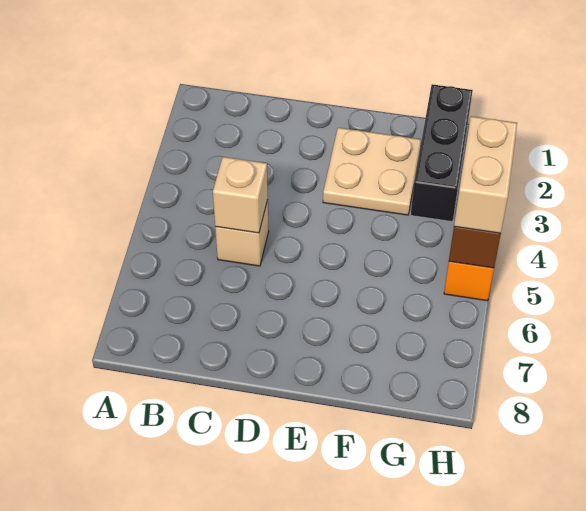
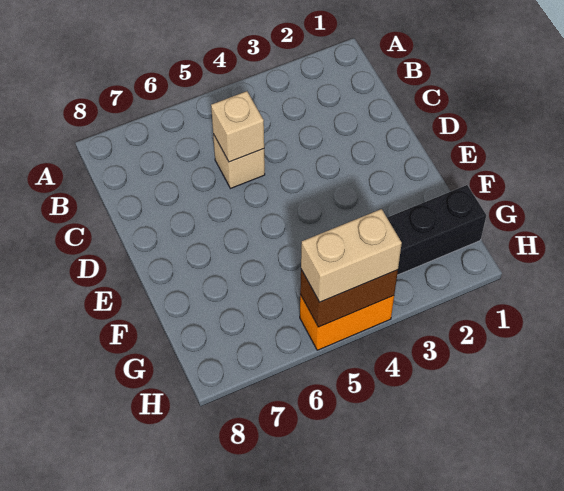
tan 2x2 plate [323,128,421,215] -> none

